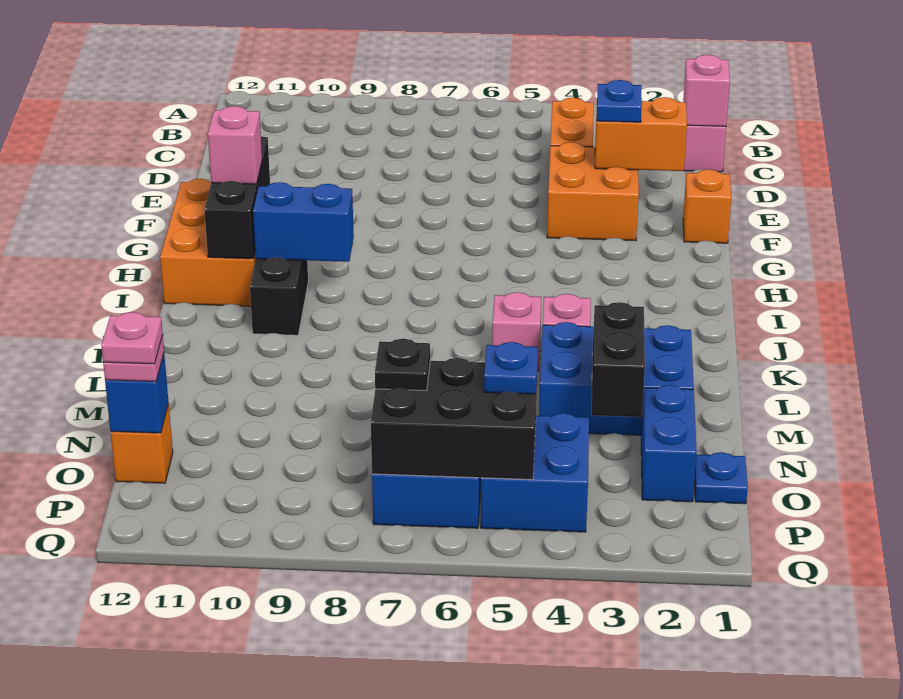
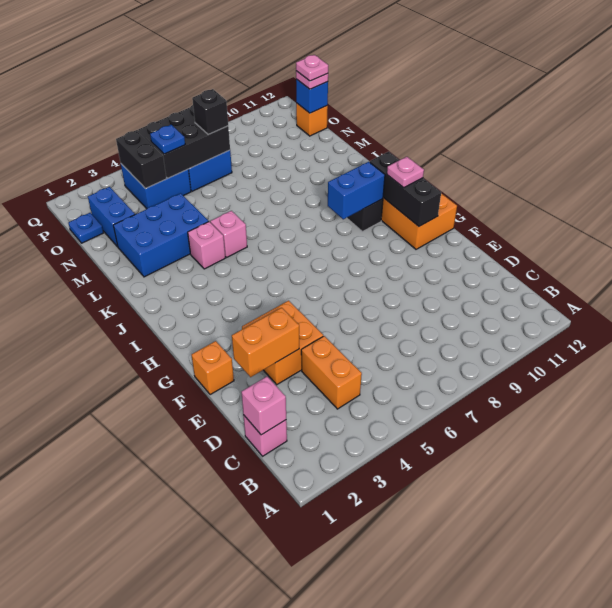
blue 1x1 plate [597,80,642,122] -> none
pink 1x1 brick [208,106,262,184] -> pink 1x1 plate [387,157,424,188]
black 1x2 brick [592,302,645,417] -> black 1x2 brick moved to [116,130,167,189]
black 1x1 plate [375,339,430,390] -> black 1x1 brick [192,89,228,135]

